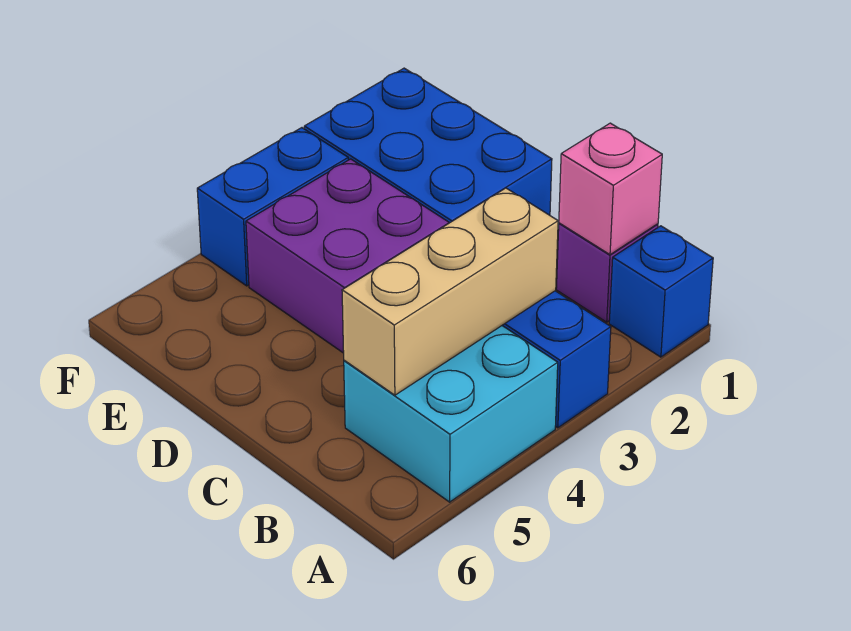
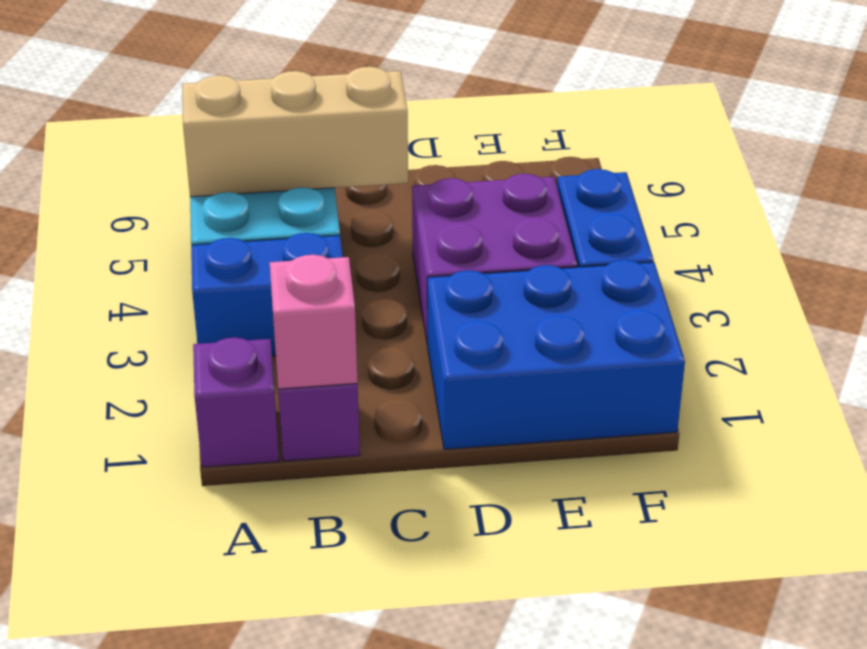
blue 1x1 brick [609,226,713,357] -> purple 1x1 brick [193,338,279,467]
tan 1x3 brick [342,188,558,395] -> tan 1x3 brick turned to [182,67,408,197]

